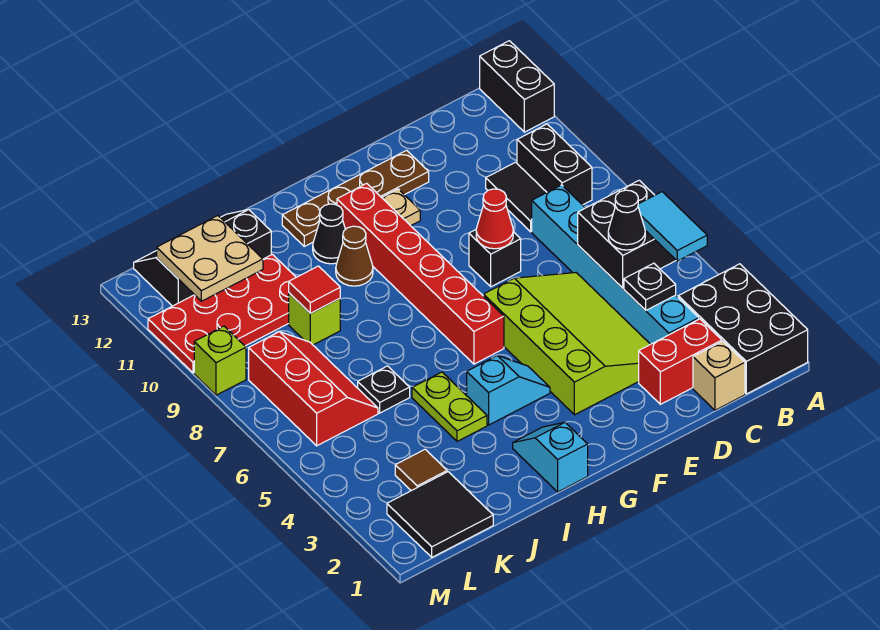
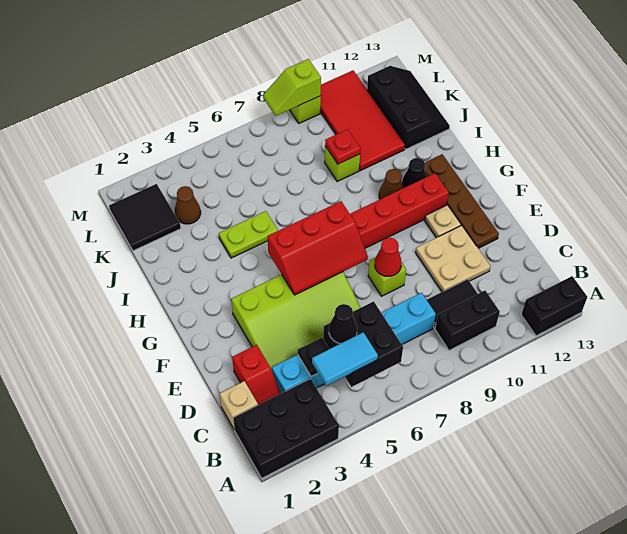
red 1x2 brick [639,319,722,404] -> red 1x2 slope [232,345,281,405]
black 1x1 brick [469,230,521,287] -> lime 1x1 brick [368,257,406,296]
cyan 1x2 slope [467,356,550,425] -> none
cyan 1x2 slope [513,422,588,492] -> none
black 1x1 plate [358,366,410,413] -> none
red 1x1 tile [289,266,340,313] -> red 1x1 plate [325,129,361,164]
red 2x4 plate [148,254,296,373] -> red 2x4 tile [320,71,405,171]
brown 1x1 tile [395,449,447,491] -> brown 1x1 cone [175,186,201,224]
red 2x3 slope [249,332,378,446] -> red 2x3 slope moved to [268,201,368,295]
tan 2x2 plate [157,216,263,301] -> tan 2x2 plate moved to [416,225,490,292]
none -> lime 1x2 slope [263,59,321,116]

